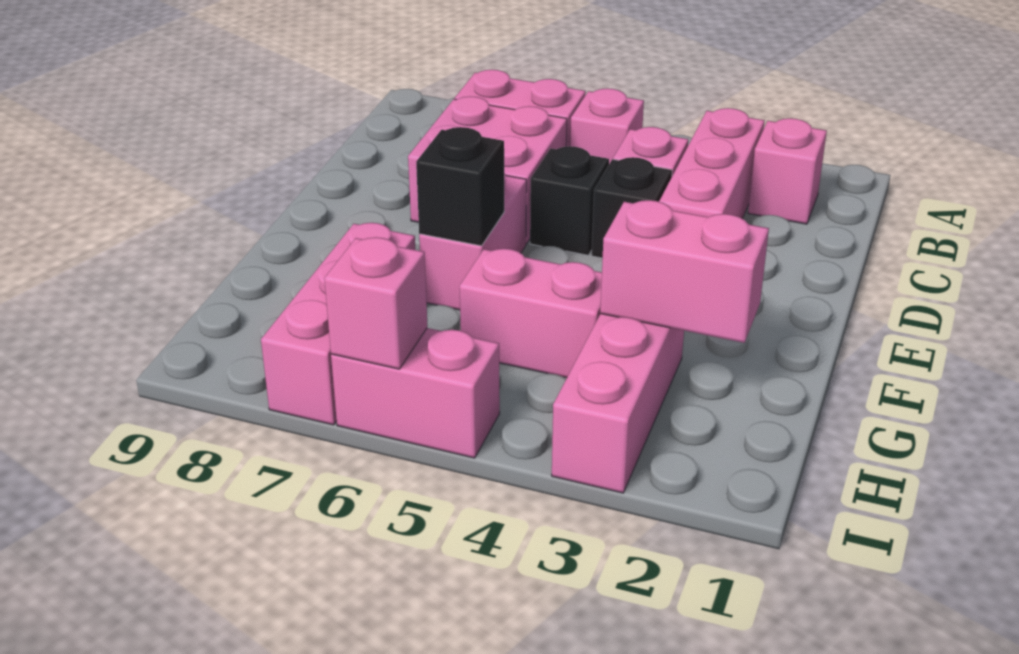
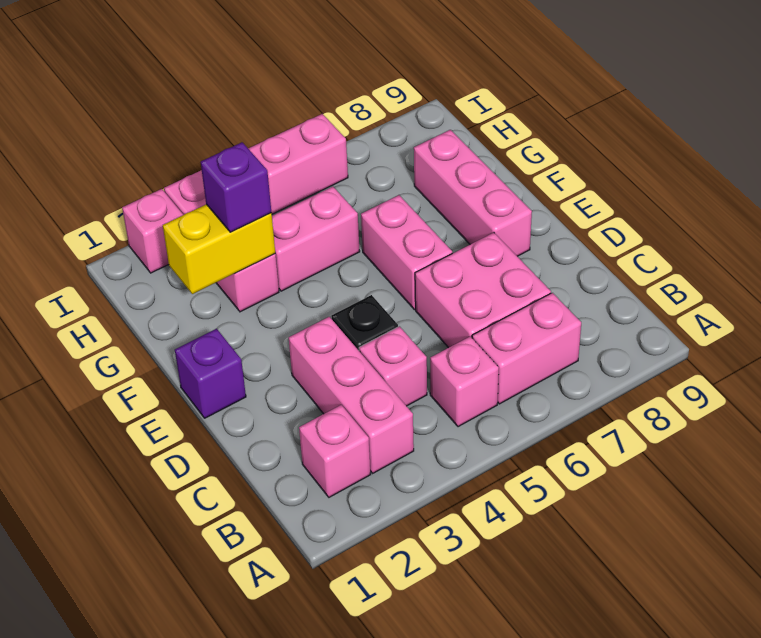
black 1x1 brick [530,146,609,255] -> none
none -> purple 1x1 brick [175,329,246,418]
black 1x1 brick [416,127,504,246] -> none
pink 1x2 brick [600,200,769,343] -> yellow 1x2 brick [163,204,275,294]
none -> purple 1x1 brick [201,142,271,232]
pink 1x3 brick [261,223,415,425] -> pink 1x3 brick moved to [414,130,532,256]
pink 1x1 brick [324,237,428,369] -> pink 1x1 brick moved to [122,189,183,273]

